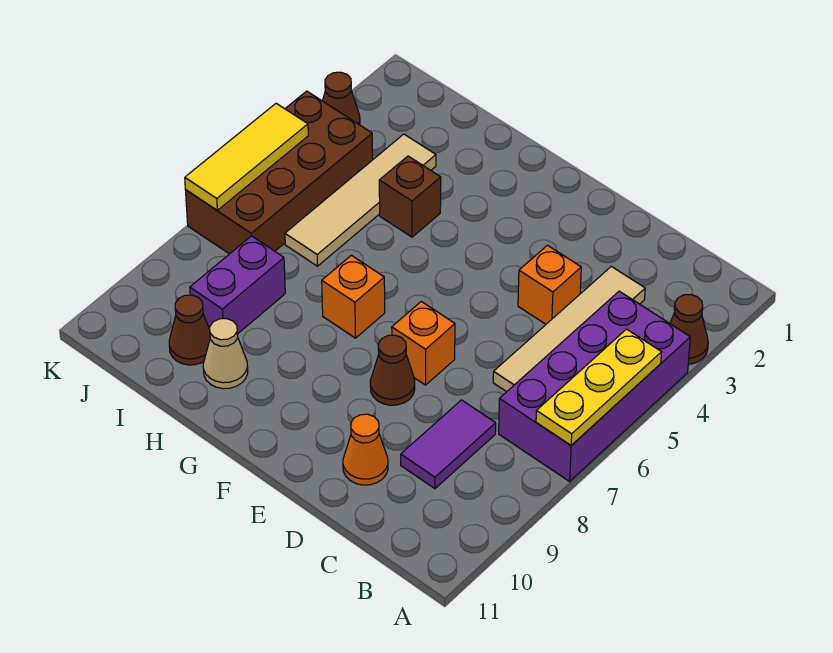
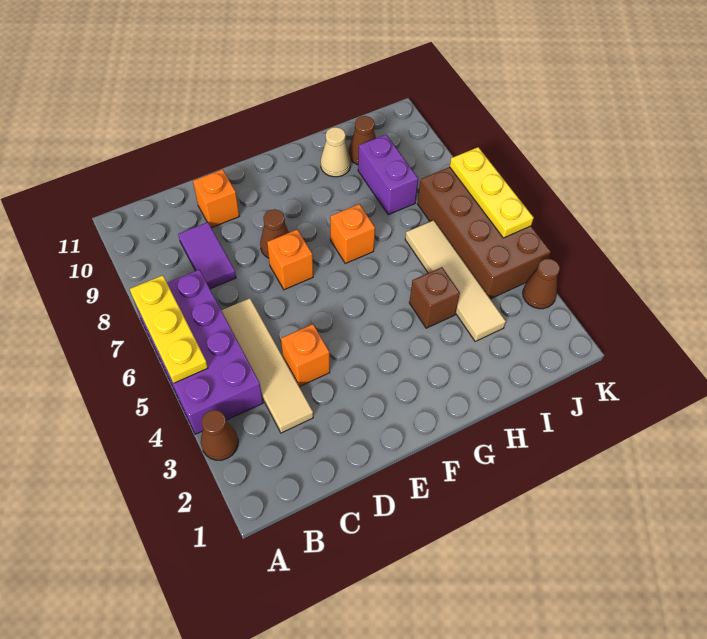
orange 1x1 cone [343,414,388,485] -> orange 1x1 brick [193,169,239,228]
yellow 1x3 tile [185,103,308,210] -> yellow 1x3 plate [450,147,534,238]

